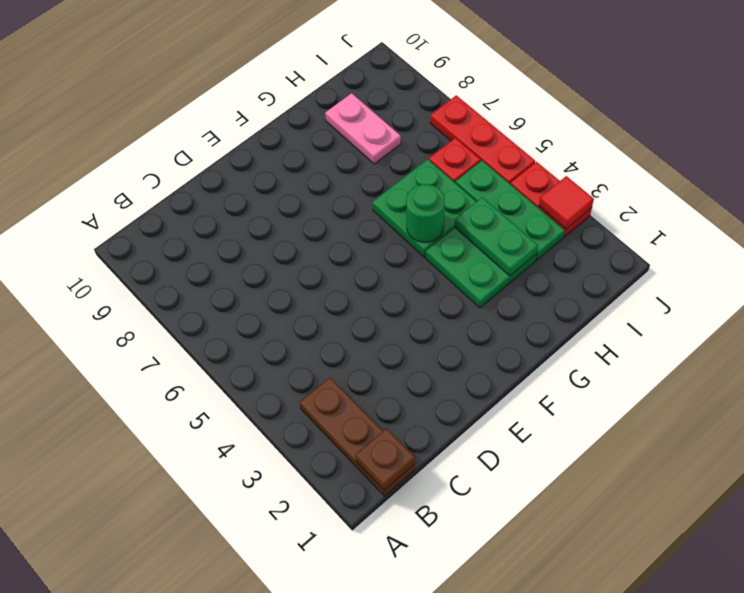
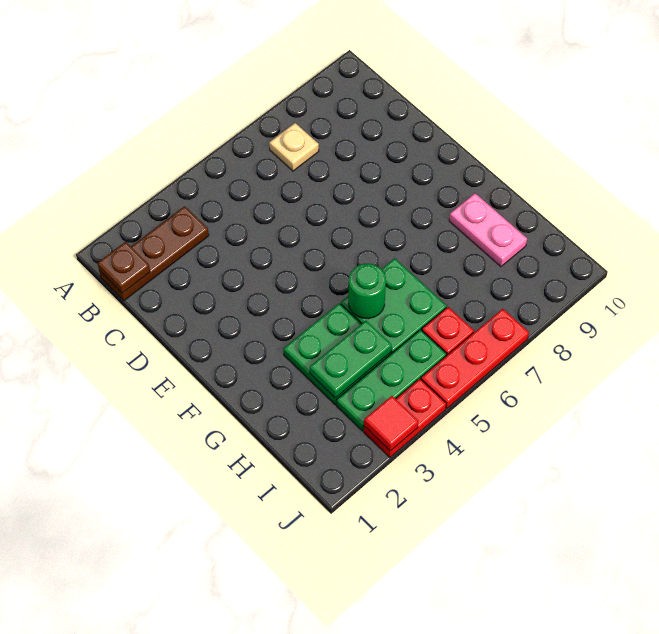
none -> tan 1x1 plate [269,123,319,171]
pink 1x2 plate [325,93,401,164] -> pink 1x2 plate turned to [449,193,527,267]

